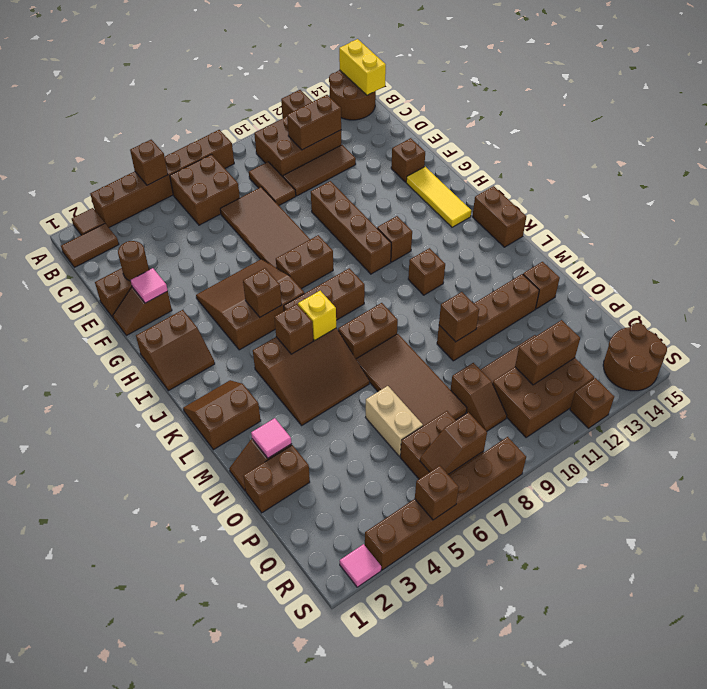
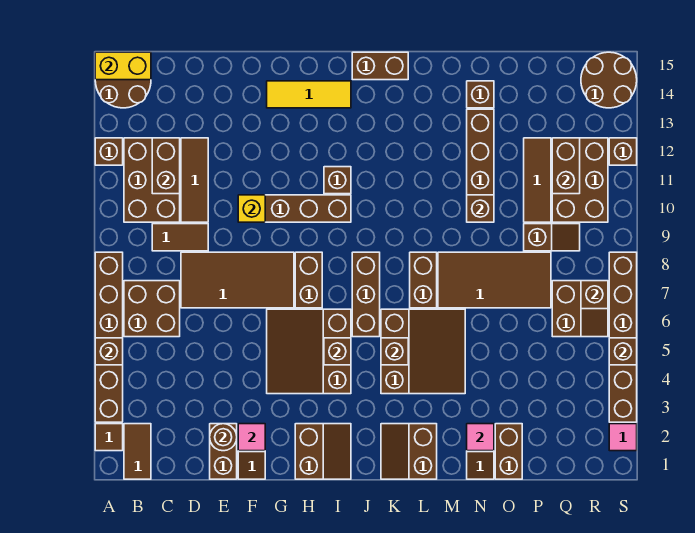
brown 1x1 brick [391,138,425,182] -> none
yellow 1x1 brick [298,291,336,340] -> yellow 1x1 brick moved to [238,195,265,222]
brown 1x1 brick [408,248,445,295] -> none
tan 1x2 brick [366,386,423,456] -> none

